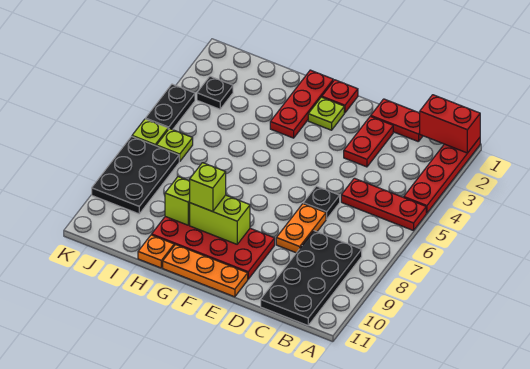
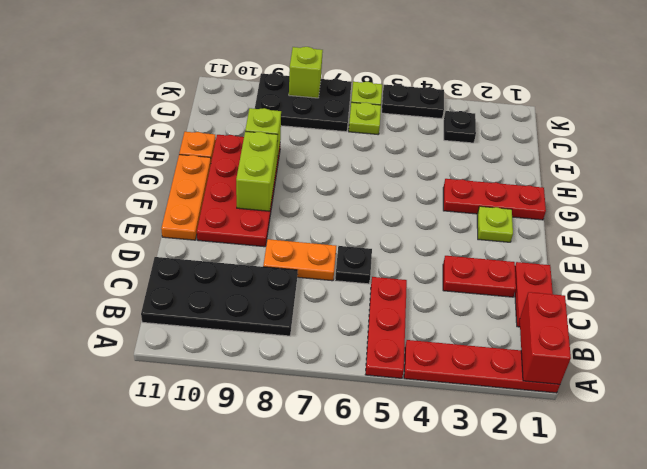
red 1x1 plate [322,80,358,113] -> none
lime 1x1 brick [190,163,226,212] -> lime 1x1 brick moved to [289,47,323,98]

